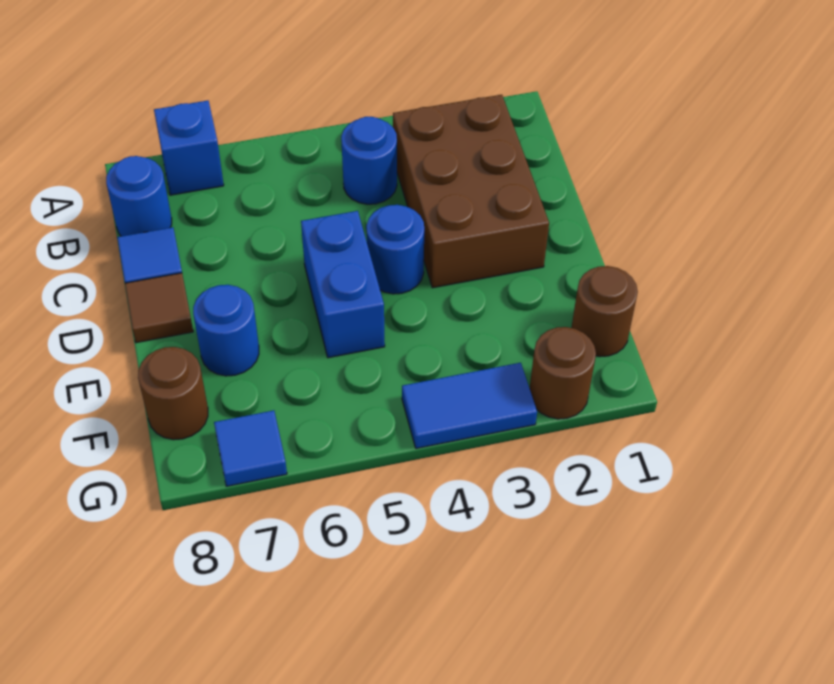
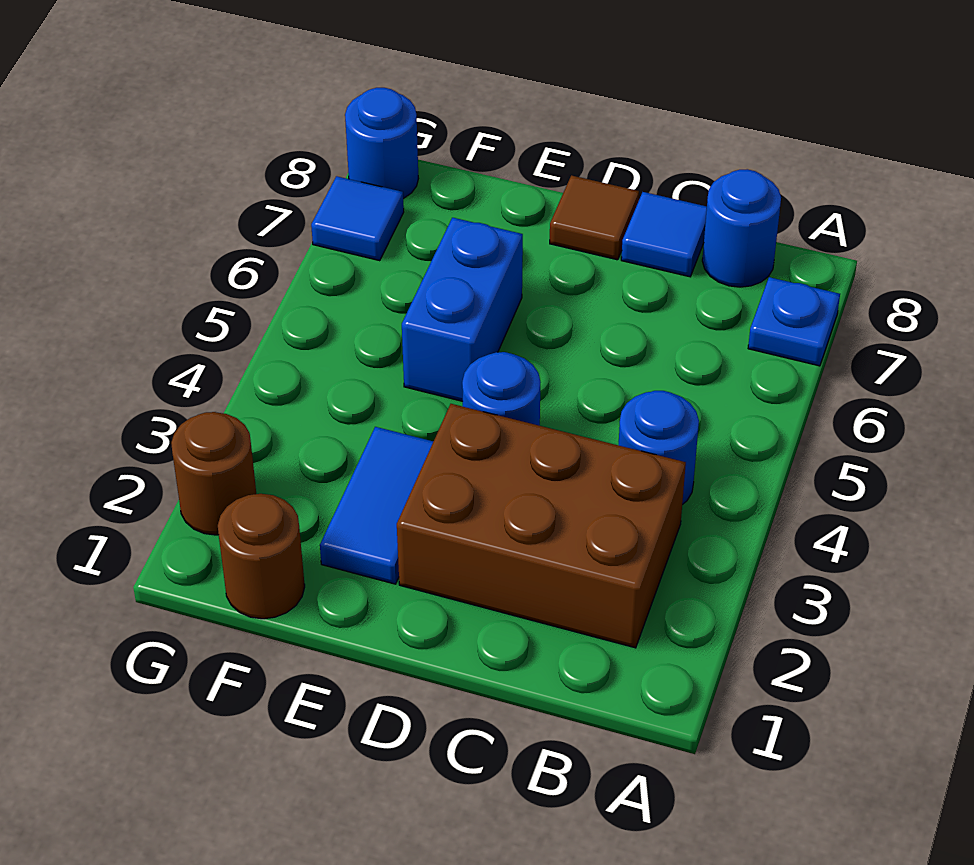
blue 1x1 brick [154,101,224,195] -> blue 1x1 plate [748,277,840,366]
blue 1x2 brick [301,211,385,358] -> blue 1x2 brick turned to [402,218,523,401]
blue 1x1 round brick [193,285,259,376] -> blue 1x1 round brick moved to [345,88,418,199]
brown 1x1 round brick [138,347,208,440] -> none
blue 1x2 tile [402,363,537,448] -> blue 1x2 tile moved to [320,427,433,584]

